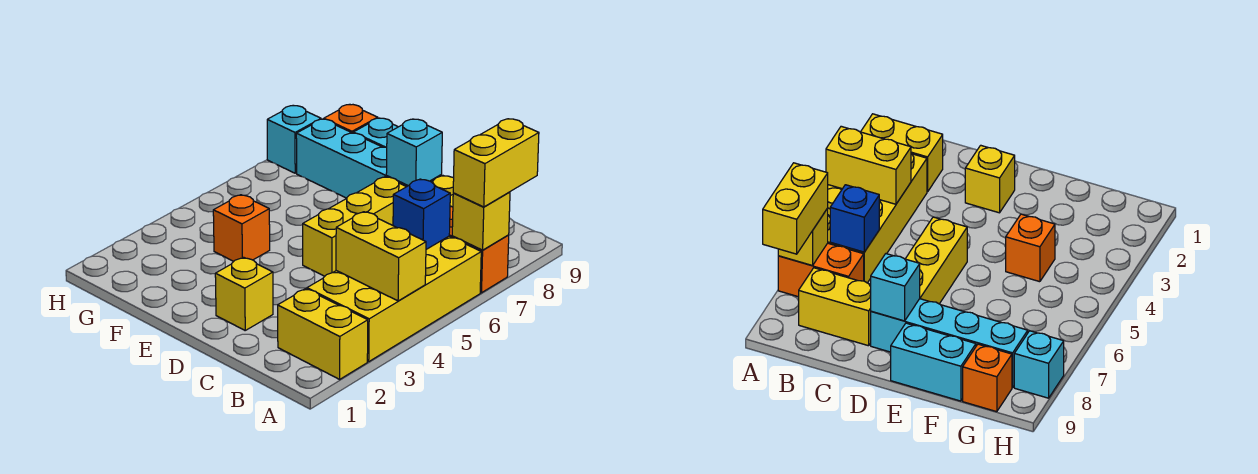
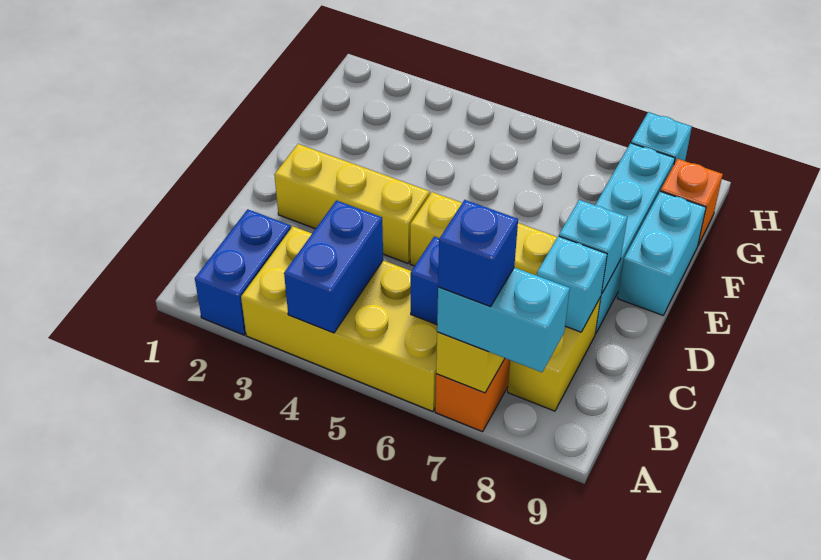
yellow 1x2 brick [278,289,368,379] -> blue 1x2 brick [195,209,291,335]
yellow 1x2 brick [336,212,426,301] -> blue 1x2 brick [284,200,383,333]
yellow 1x2 brick [453,119,539,207] -> cyan 1x2 brick [437,267,570,372]
none -> blue 1x1 brick [438,200,518,307]
none -> cyan 1x1 brick [537,236,607,332]
yellow 1x1 brick [215,257,273,330] -> yellow 1x3 brick [274,144,430,263]
orange 1x1 brick [213,195,270,261] -> none

